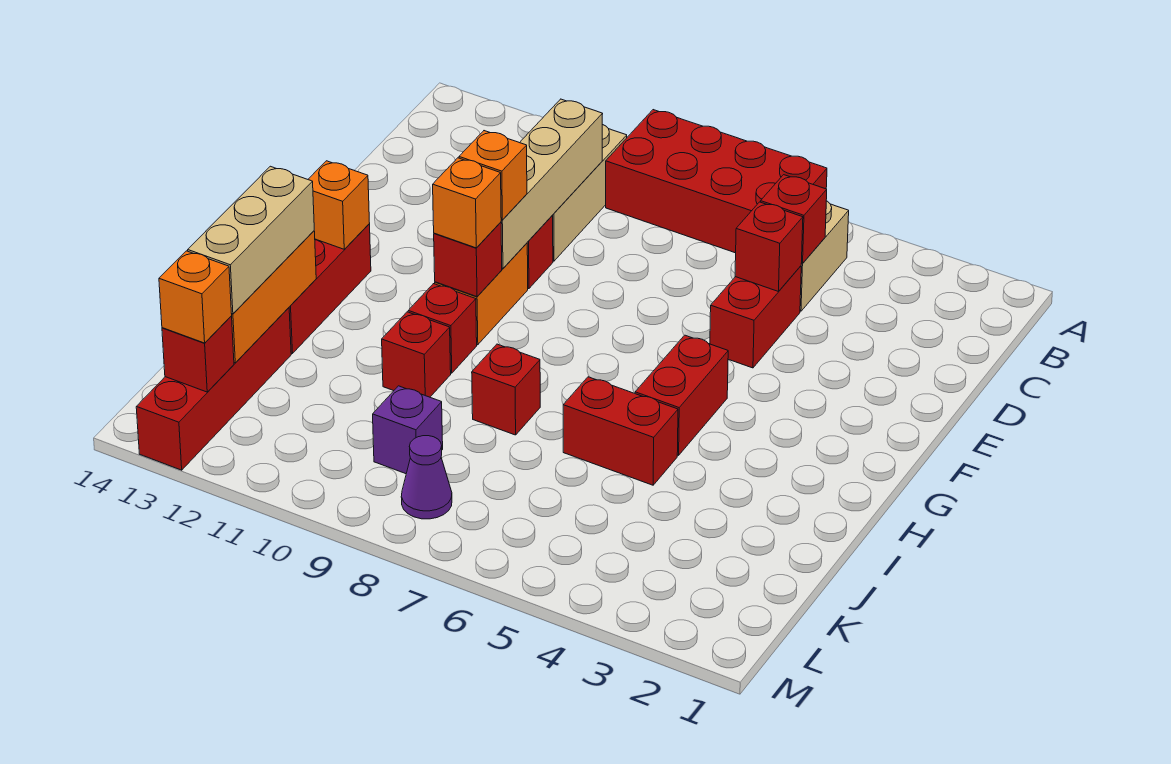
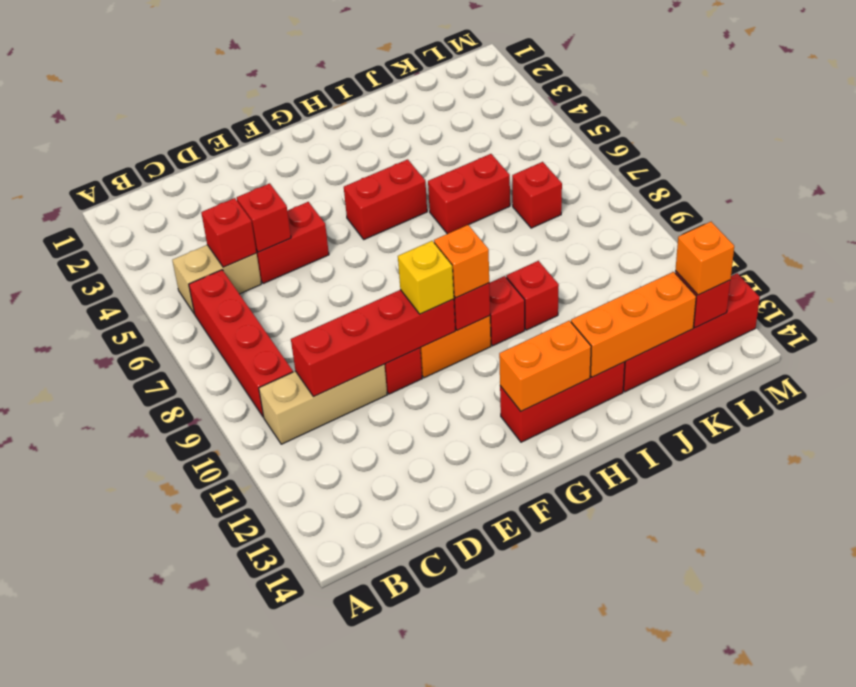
red 2x4 brick [606,110,827,253] -> red 1x4 brick [189,270,293,417]
tan 1x4 brick [501,99,602,269] -> red 1x4 brick [291,290,455,397]
orange 1x1 brick [459,131,527,220] -> yellow 1x1 brick [398,241,454,314]
orange 1x1 brick [308,161,369,249] -> orange 1x2 brick [499,321,591,411]
red 1x2 brick [563,377,678,485] -> red 1x2 brick turned to [428,154,510,234]
red 1x1 brick [472,344,540,435] -> red 1x1 brick moved to [512,162,562,228]
tan 1x3 brick [188,166,314,314] -> none
purple 1x1 brick [373,386,443,474] -> none
purple 1x1 cone [401,436,452,519] -> none

